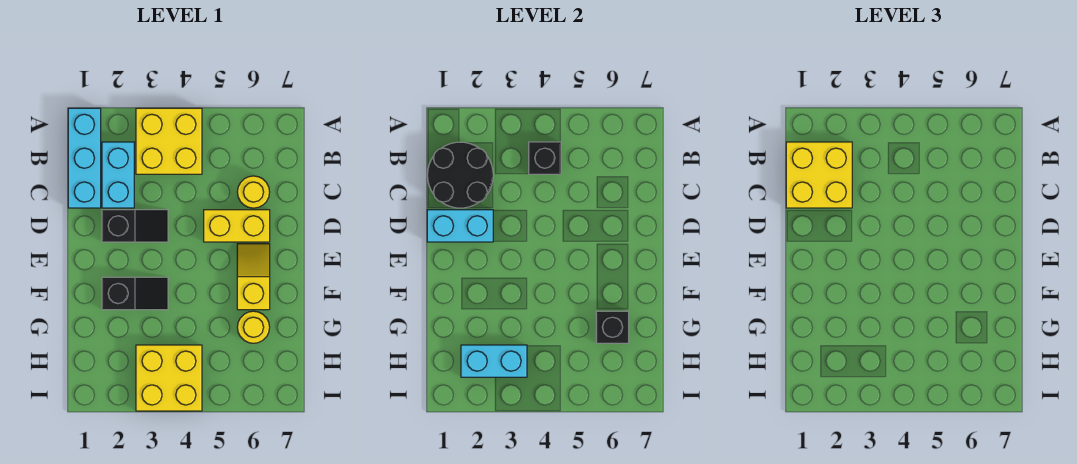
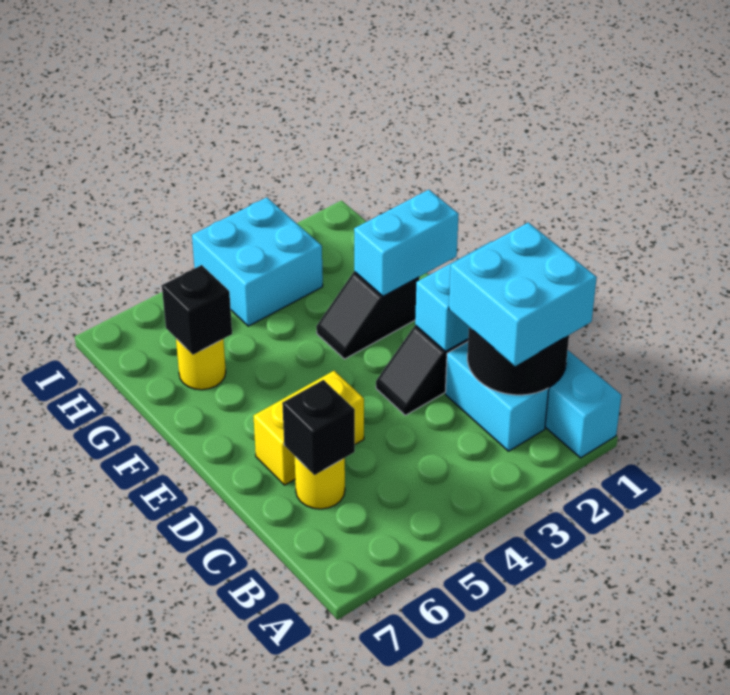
yellow 2x2 brick [136,108,202,174] -> none
yellow 2x2 brick [786,142,852,208] -> cyan 2x2 brick [449,222,597,366]
black 1x1 brick [529,142,561,174] -> black 1x1 brick moved to [282,380,355,475]
yellow 1x2 slope [237,244,270,310] -> none
cyan 1x2 brick [461,345,527,377] -> cyan 1x2 brick moved to [354,190,459,296]
yellow 2x2 brick [136,345,202,411] -> cyan 2x2 brick [192,197,323,326]

